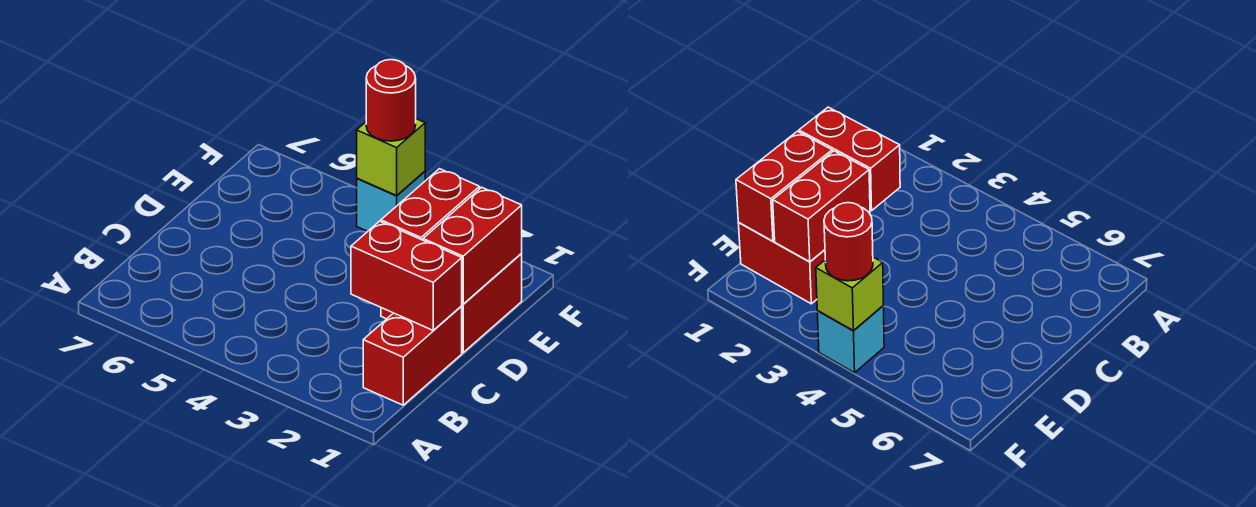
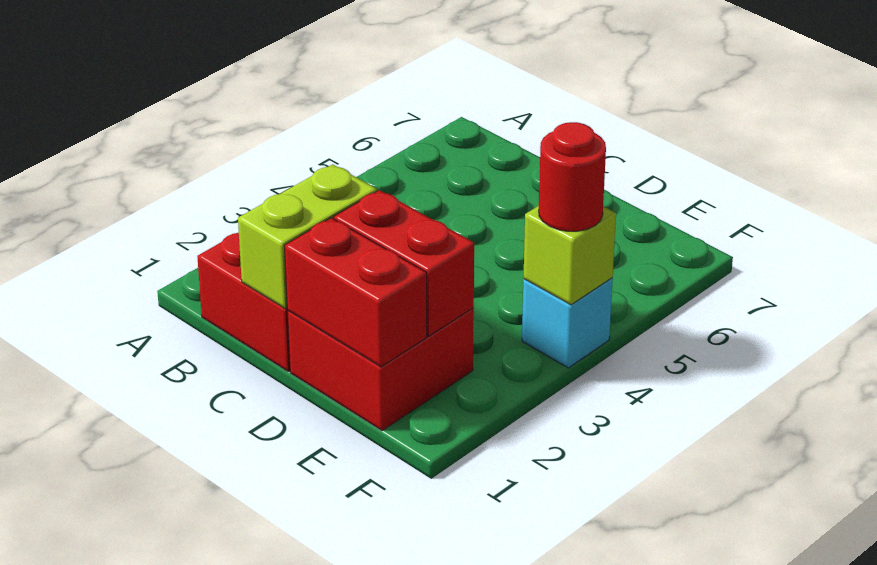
red 1x2 brick [351,221,462,330] -> lime 1x2 brick [238,164,377,308]

